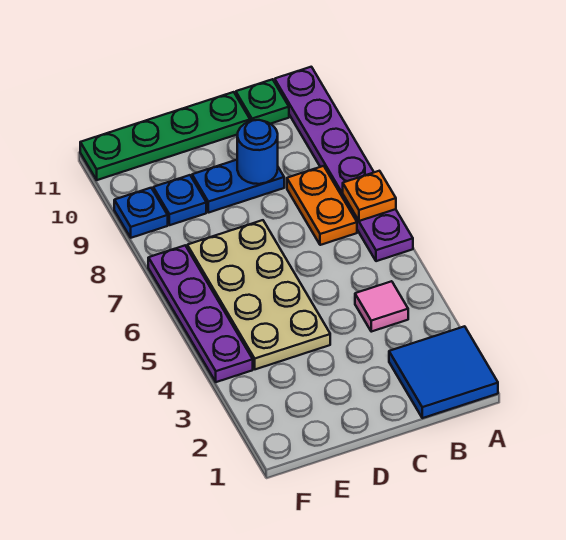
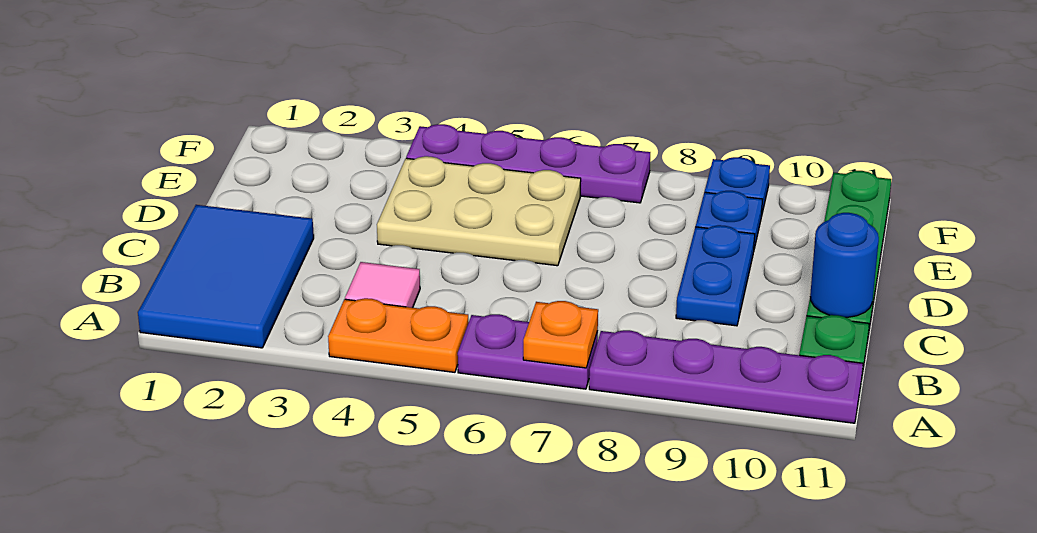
blue 2x2 tile [389,326,498,418] -> blue 2x3 tile [138,205,314,348]
orange 1x2 plate [287,166,357,245] -> orange 1x2 plate moved to [328,298,469,372]
blue 1x1 round brick [237,120,278,184] -> blue 1x1 round brick moved to [810,213,879,317]
tan 2x4 plate [187,220,330,369] -> tan 2x3 plate [377,156,581,266]

